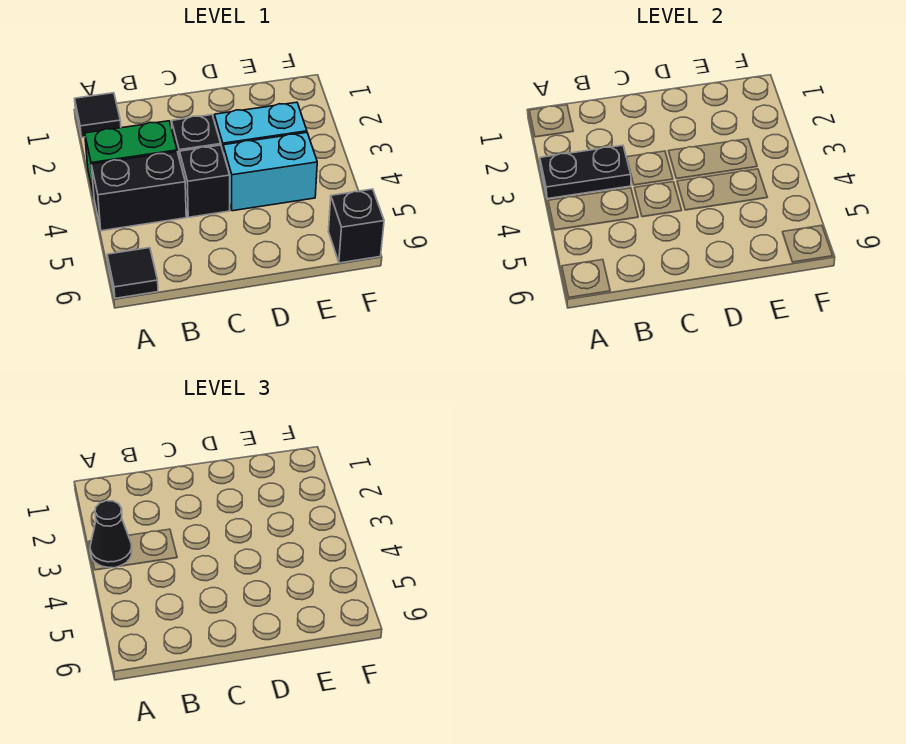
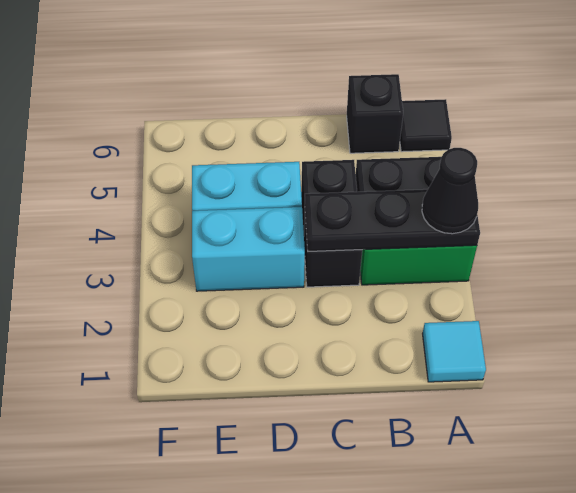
black 1x1 tile [75,93,121,137] -> cyan 1x1 tile [423,321,486,382]
black 1x2 plate [540,145,631,199] -> black 1x3 plate [305,189,480,251]
black 1x1 brick [328,189,384,263] -> black 1x1 brick moved to [347,74,403,153]

